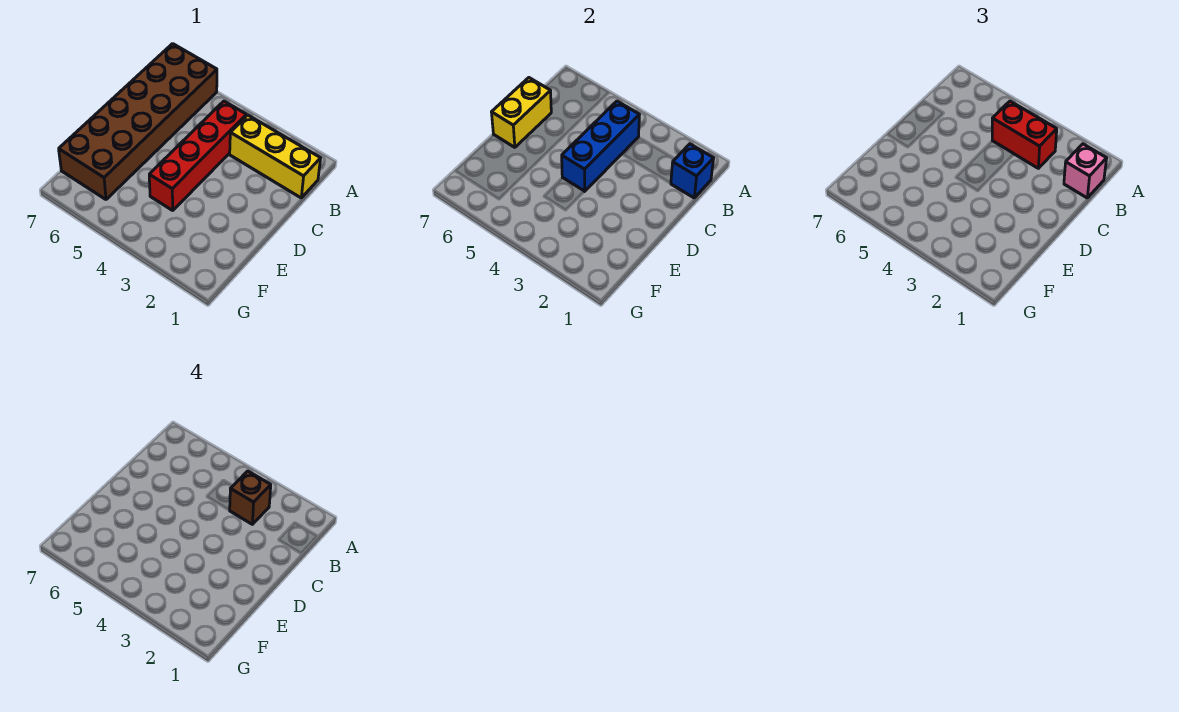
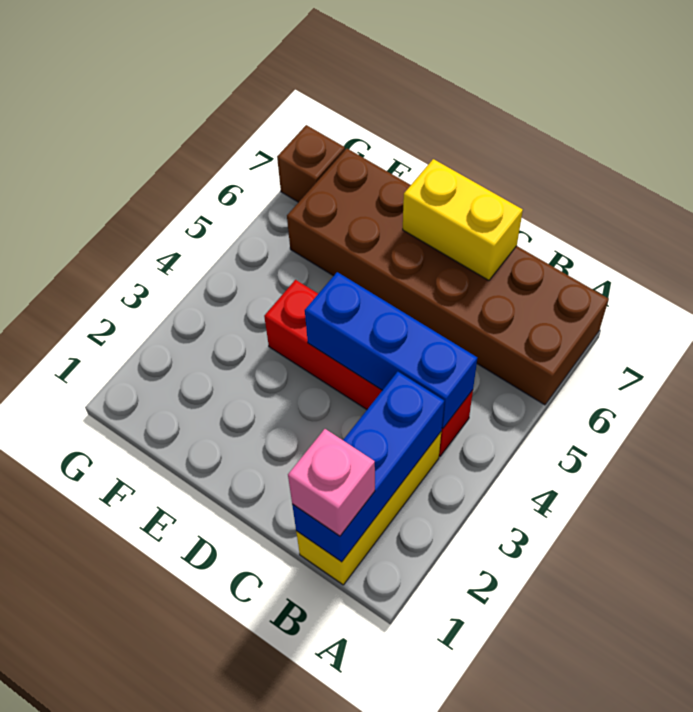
blue 1x1 brick [671,144,714,198] -> blue 1x3 brick [292,372,444,562]
red 1x2 brick [992,101,1057,168] -> none
brown 1x1 brick [230,471,271,524] -> brown 1x1 brick moved to [277,125,345,202]

